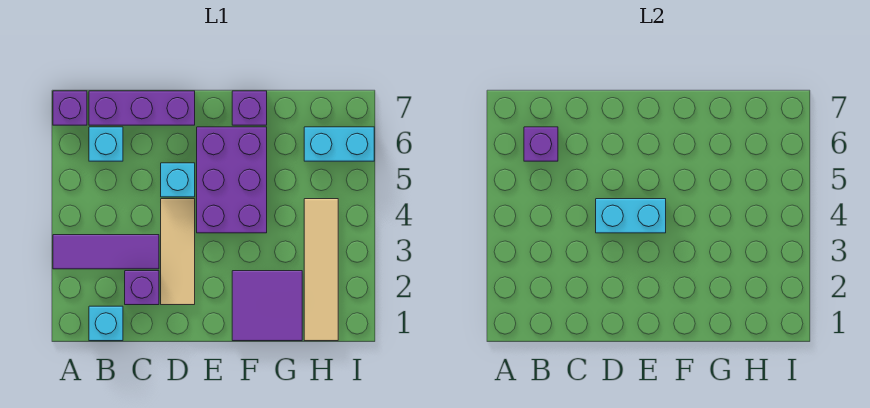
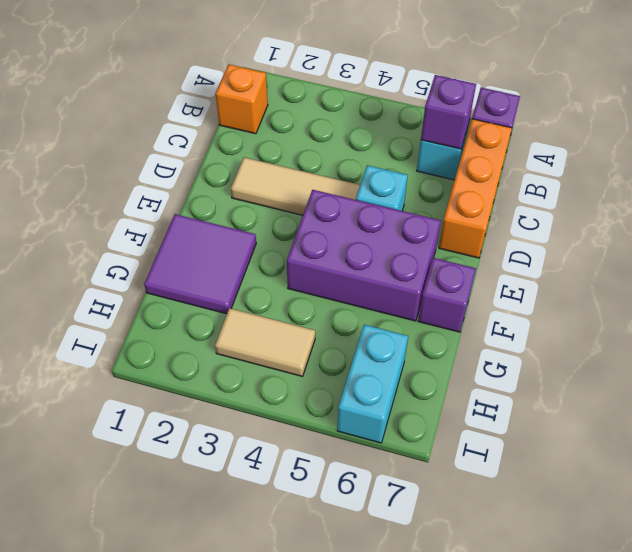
purple 1x3 tile [53,235,159,269] -> none
cyan 1x1 brick [89,306,123,341] -> orange 1x1 brick [216,65,268,134]
purple 1x3 brick [89,91,195,125] -> orange 1x3 brick [439,119,512,258]
purple 1x1 brick [125,271,159,305] -> none
cyan 1x2 brick [596,199,666,233] -> none
tan 1x4 tile [304,199,338,341] -> tan 1x2 tile [215,308,315,376]

